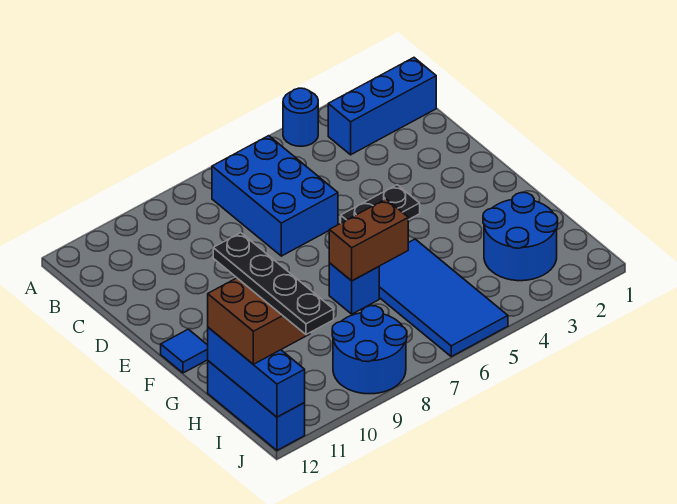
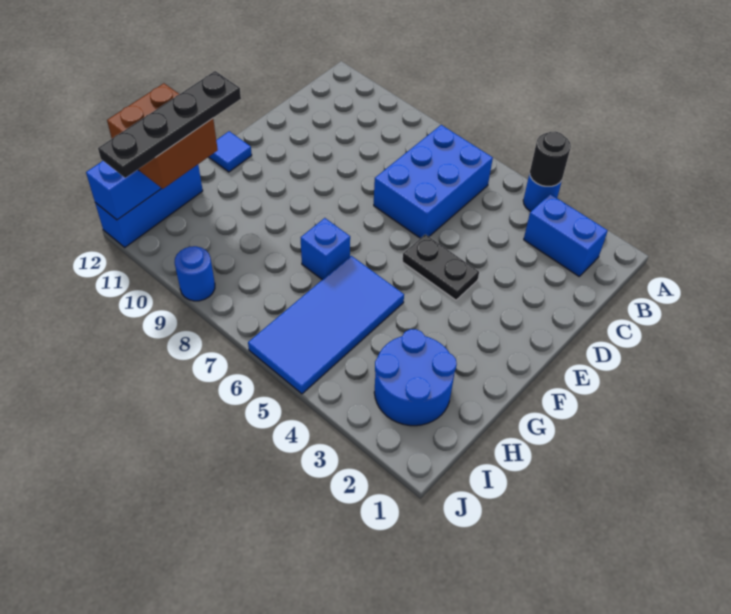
none -> black 1x1 round brick [530,131,571,186]
blue 1x3 brick [328,58,436,155] -> blue 1x2 brick [524,194,608,276]
brown 1x2 brick [329,199,408,281] -> none
blue 2x2 round brick [332,306,407,394] -> blue 1x1 round brick [175,246,215,301]

